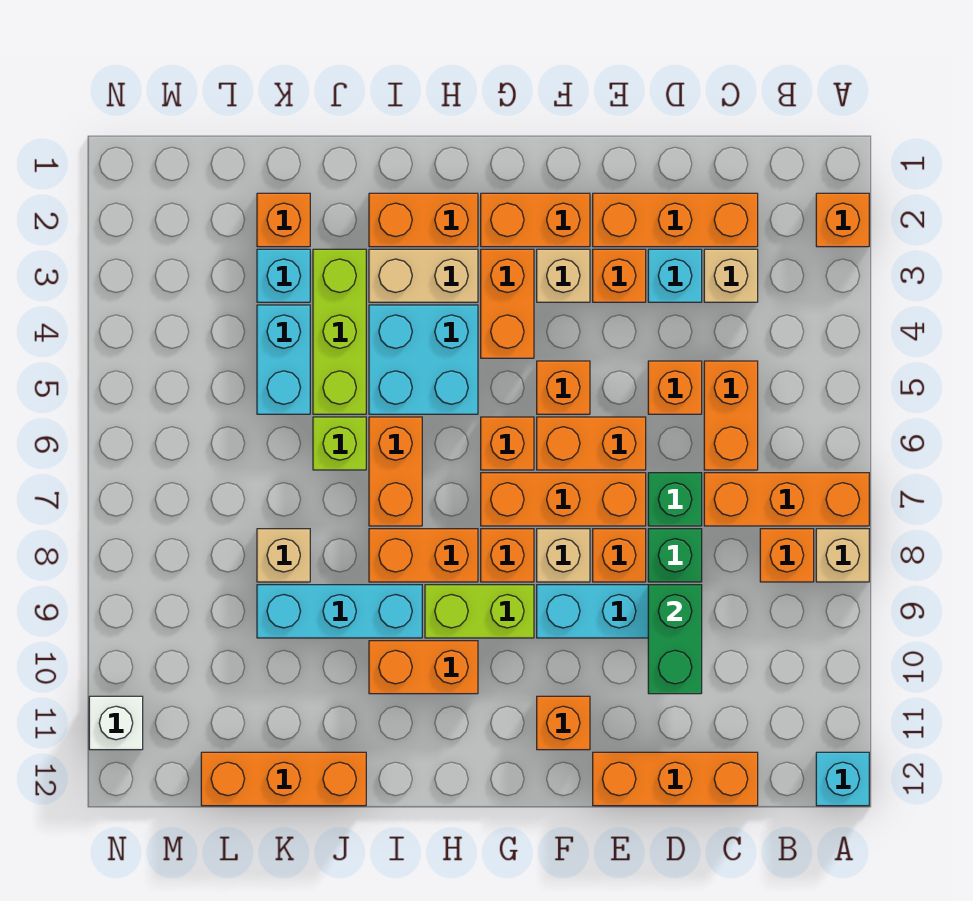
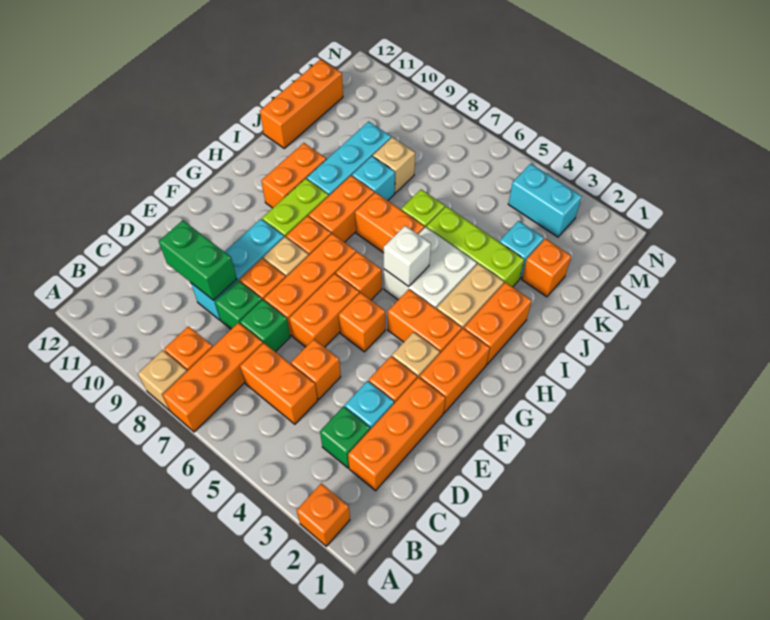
cyan 1x1 brick [816,752,869,806] -> cyan 1x1 brick moved to [352,156,395,201]
tan 1x1 brick [704,249,758,302] -> green 1x1 brick [320,407,370,468]
orange 1x3 brick [593,752,758,806] -> none
orange 1x1 brick [537,696,590,750] -> none
cyan 2x2 brick [369,305,478,414] -> white 2x2 brick [384,227,477,309]
cyan 1x2 brick [257,305,310,414] -> cyan 1x2 brick moved to [508,164,582,237]
white 1x1 brick [89,696,143,750] -> white 1x1 brick moved to [384,226,431,287]

